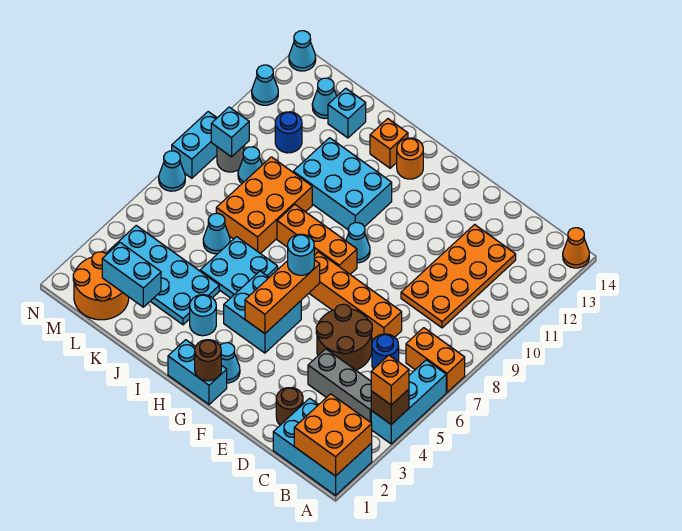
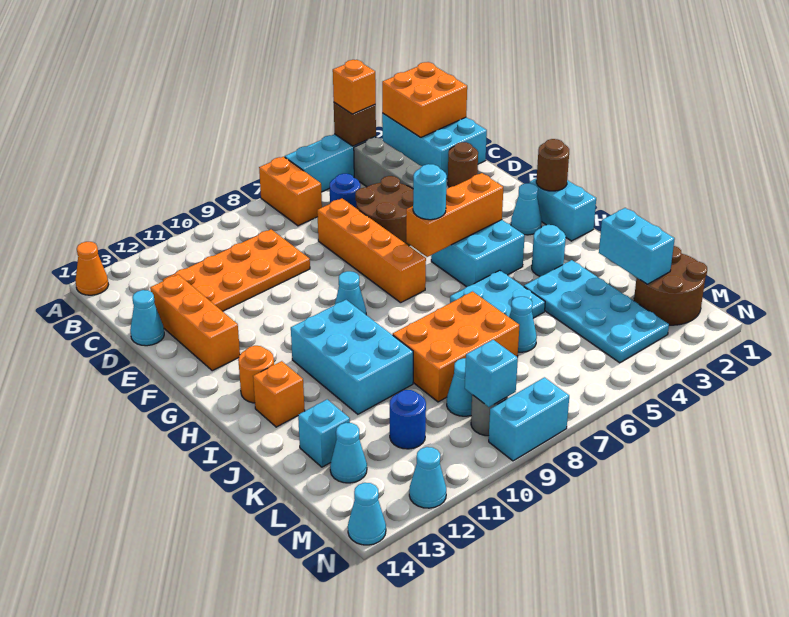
orange 1x3 brick [277,205,357,274] -> orange 1x3 brick moved to [150,275,240,371]
orange 2x2 round brick [73,252,129,320] -> brown 2x2 round brick [634,246,707,325]
cyan 1x1 cone [159,151,185,191] -> cyan 1x1 cone moved to [130,290,164,346]

